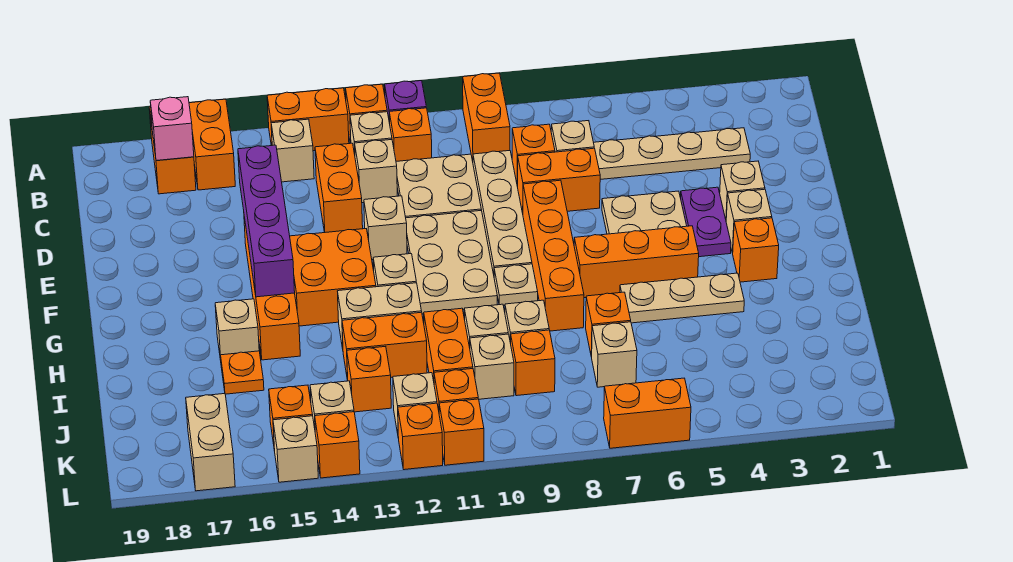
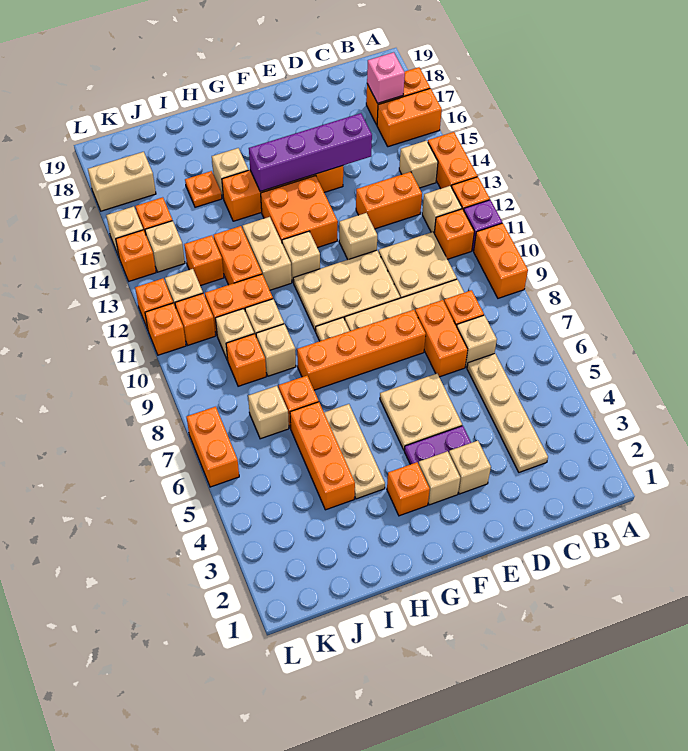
orange 1x2 brick [463,73,510,161] -> orange 1x2 brick turned to [474,223,528,298]
tan 1x1 brick [355,140,397,203] -> none
orange 1x3 brick [574,226,699,298] -> orange 1x3 brick moved to [290,402,355,510]

